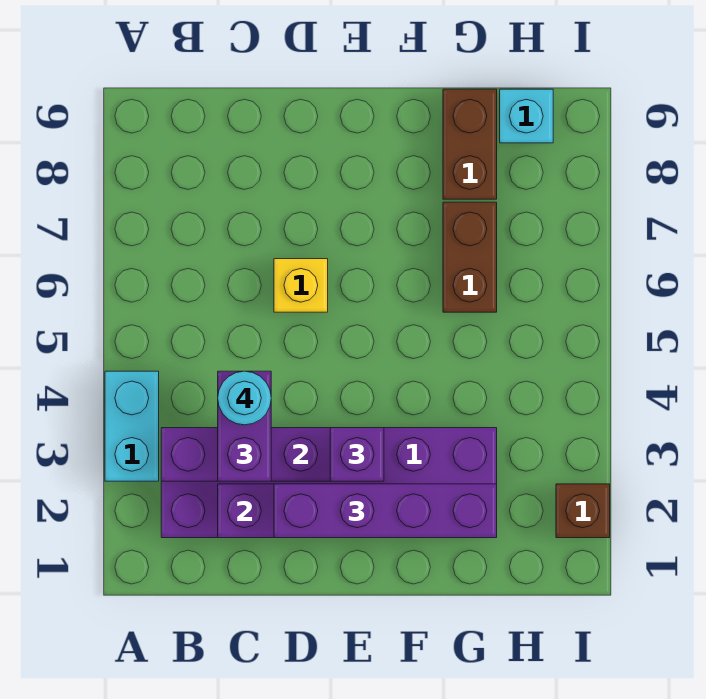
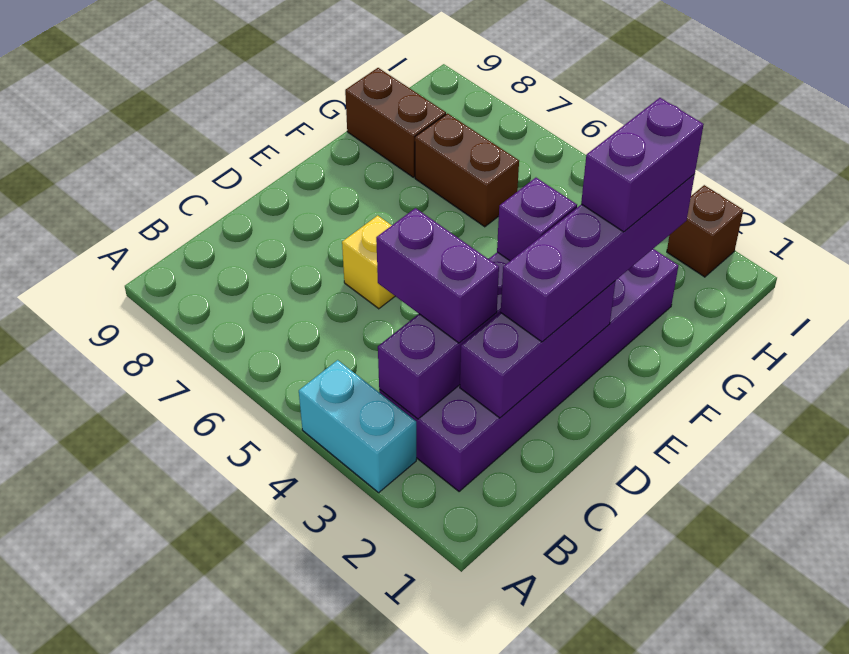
cyan 1x1 round brick [218,371,271,425] -> none
none -> purple 1x2 brick [581,98,704,232]
cyan 1x1 brick [500,89,553,143] -> none

